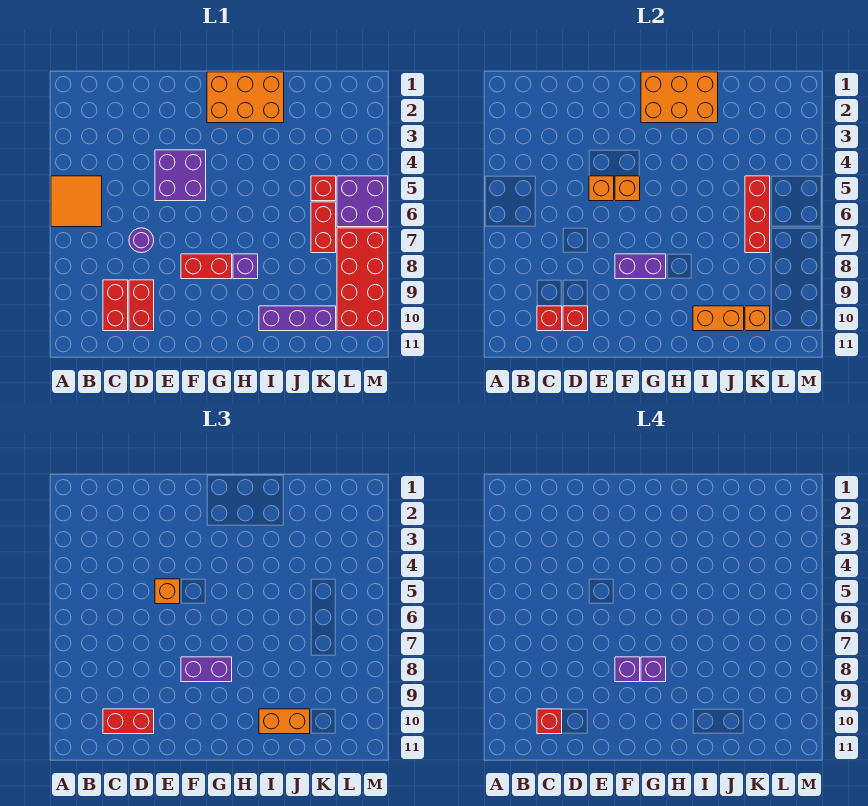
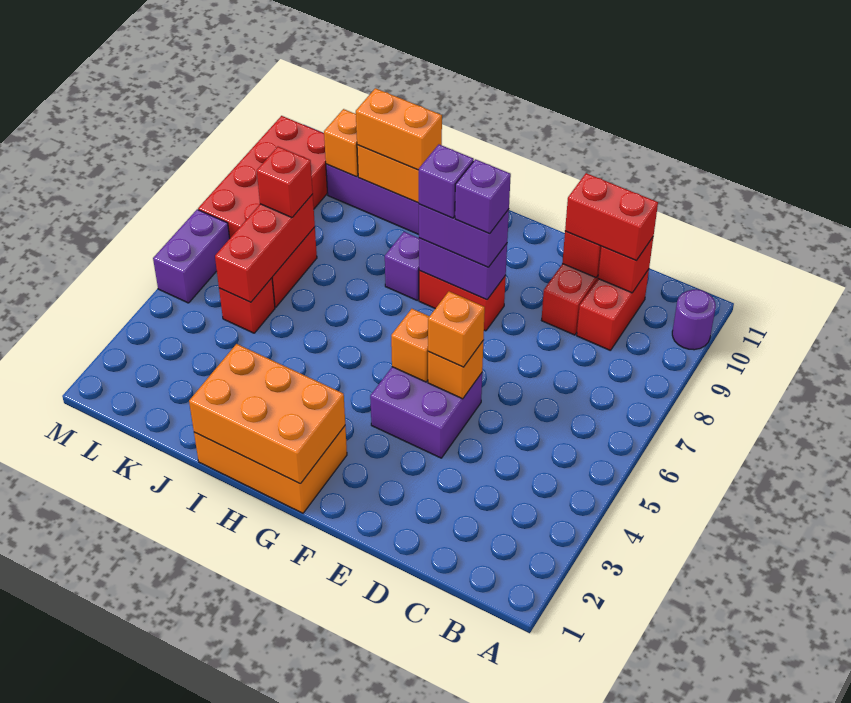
orange 2x2 tile [51,176,102,227] -> none
red 1x1 brick [537,709,562,734] -> red 1x1 brick moved to [257,147,313,218]
purple 1x1 round brick [129,228,154,253] -> purple 1x1 round brick moved to [672,289,716,350]
purple 2x2 brick [337,176,388,227] -> purple 1x2 brick [153,209,230,303]

